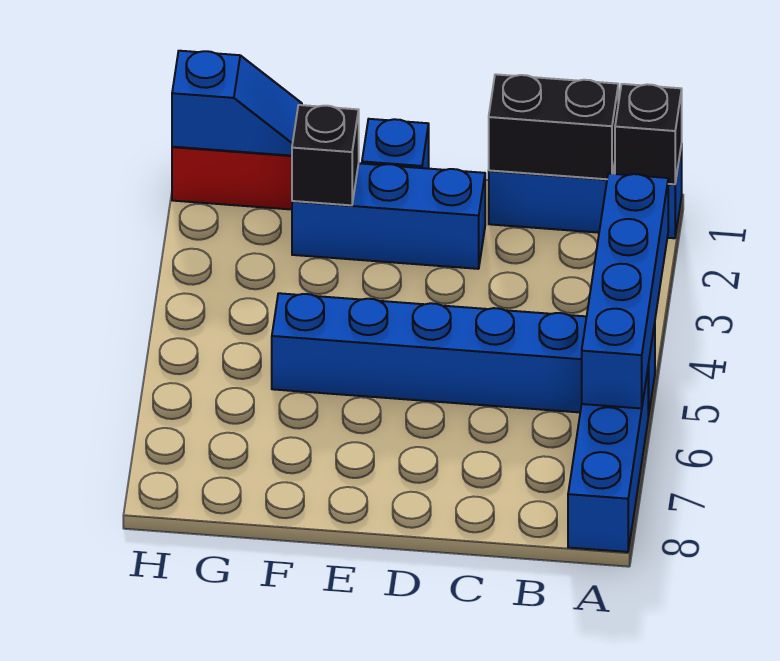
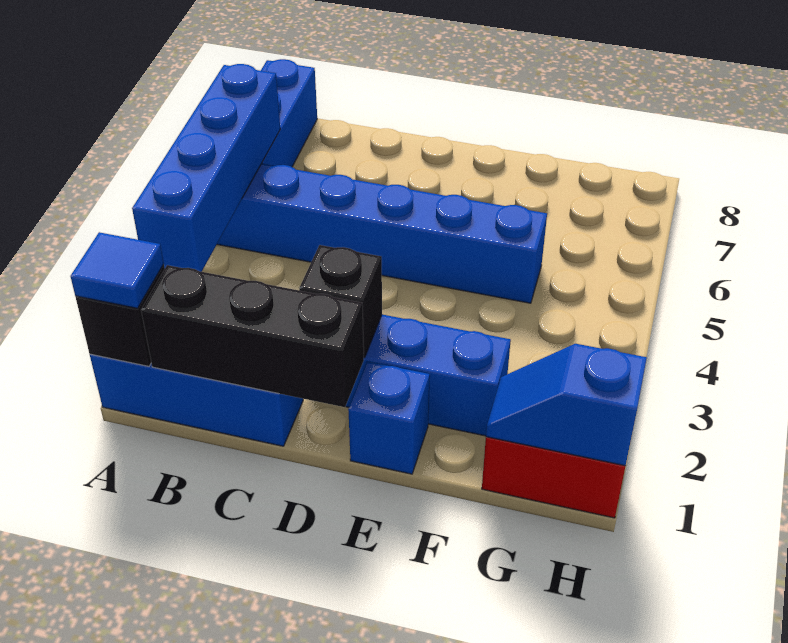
none -> blue 1x1 tile [70,232,164,308]
black 1x2 brick [489,74,618,179] -> black 1x3 brick [141,265,364,407]
black 1x1 brick [292,105,359,205] -> black 1x1 brick moved to [299,245,382,358]

